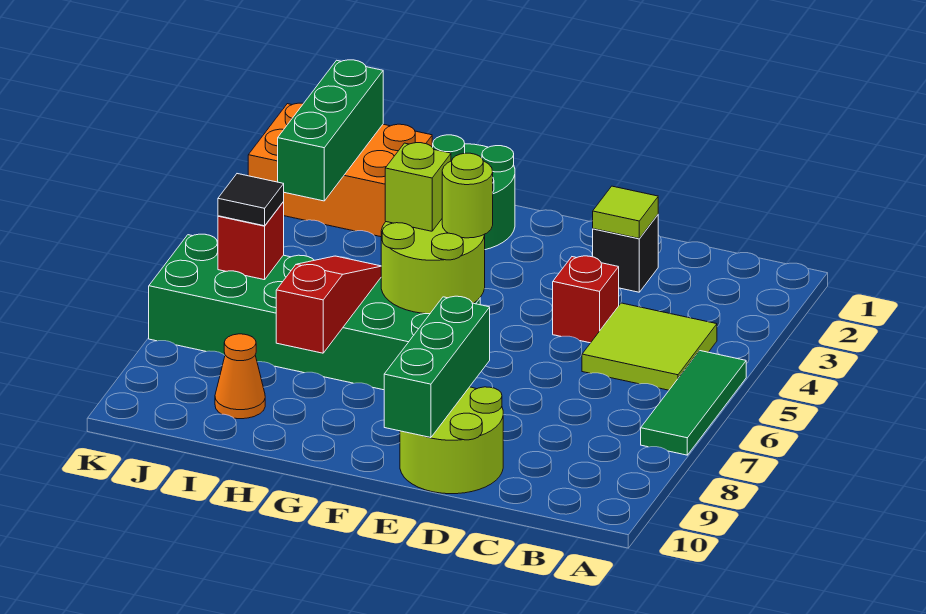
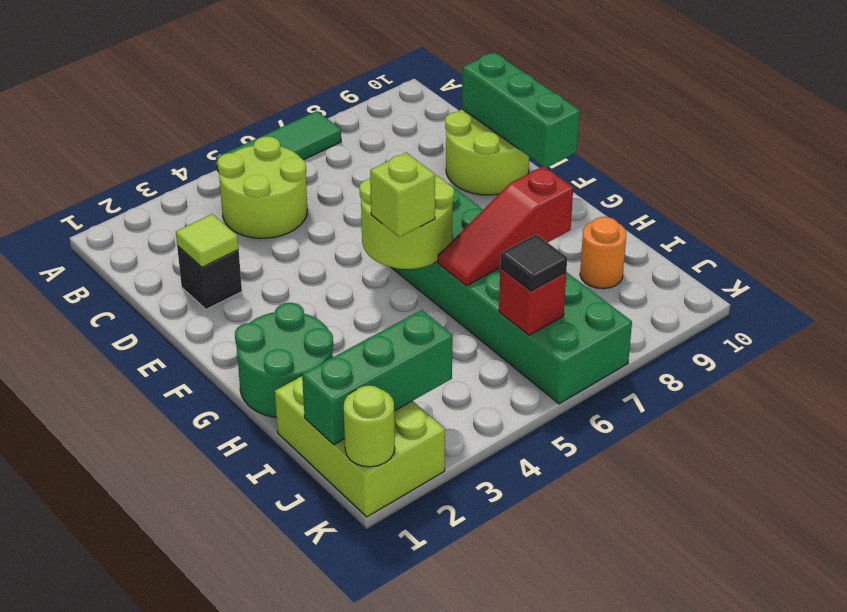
lime 2x2 tile [582,303,717,390] -> lime 2x2 round brick [217,136,307,238]
red 1x1 brick [553,256,619,343] -> none
green 1x3 brick [384,296,490,438] -> green 1x3 brick turned to [462,52,580,168]
lime 1x1 round brick [442,153,493,238] -> lime 1x1 round brick moved to [344,386,395,467]
orange 2x3 brick [248,103,432,237] -> lime 2x3 brick [275,376,445,517]
orange 1x1 cone [215,334,265,419] -> orange 1x1 round brick [580,217,626,289]

